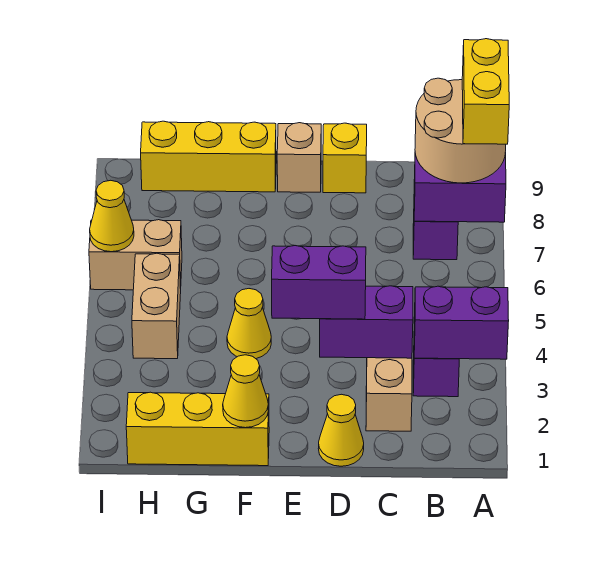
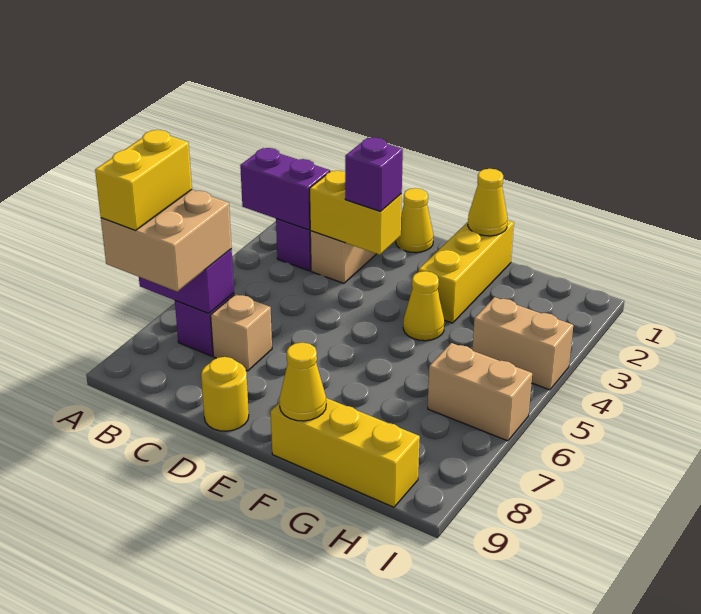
tan 2x2 round brick [415,78,506,183] -> tan 2x2 brick [101,190,232,292]
purple 1x2 brick [320,286,413,358] -> yellow 1x2 brick [310,171,402,255]
purple 1x2 brick [272,246,366,319] -> purple 1x1 brick [345,137,403,211]
yellow 1x1 brick [323,123,367,193] -> yellow 1x1 round brick [201,357,249,431]
tan 1x1 brick [277,123,321,192] -> tan 1x1 brick moved to [211,294,272,371]
yellow 1x3 brick [126,392,269,466] -> yellow 1x3 brick turned to [419,220,514,323]
tan 1x2 brick [132,253,181,359] -> tan 1x2 brick turned to [472,297,573,390]
yellow 1x1 cone [90,180,134,252] -> yellow 1x1 cone moved to [279,343,326,421]

